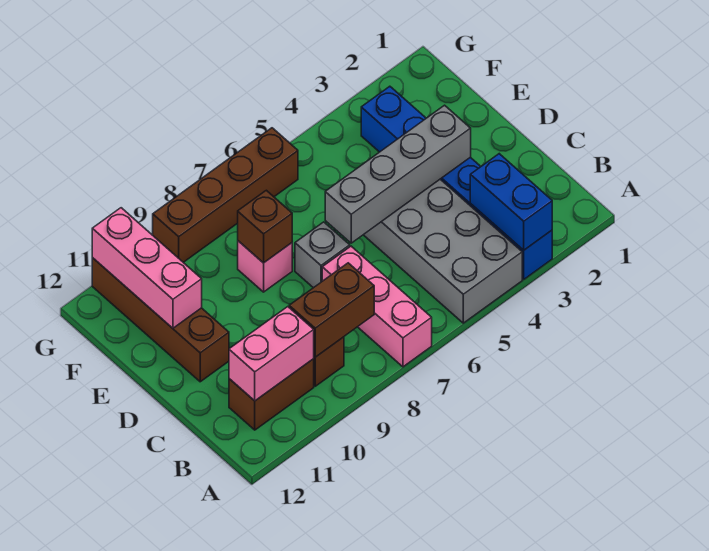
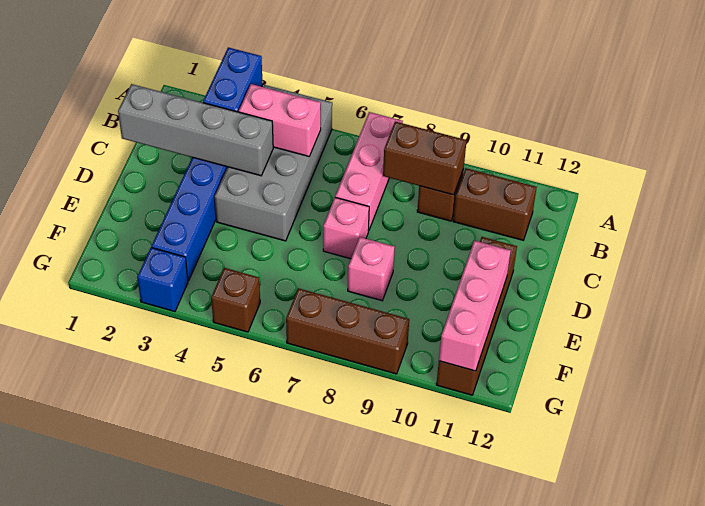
pink 1x2 brick [229,307,314,401] -> pink 1x2 brick moved to [239,84,321,156]
grey 1x4 brick [325,105,471,243] -> grey 1x4 brick moved to [118,84,273,176]
grey 1x1 brick [295,222,350,288] -> pink 1x1 brick [323,198,369,259]
brown 1x1 brick [238,190,292,263] -> brown 1x1 brick moved to [211,268,260,332]
none -> blue 1x1 brick [137,248,188,312]
brown 1x4 brick [153,128,298,262] -> brown 1x3 brick [286,288,409,374]

